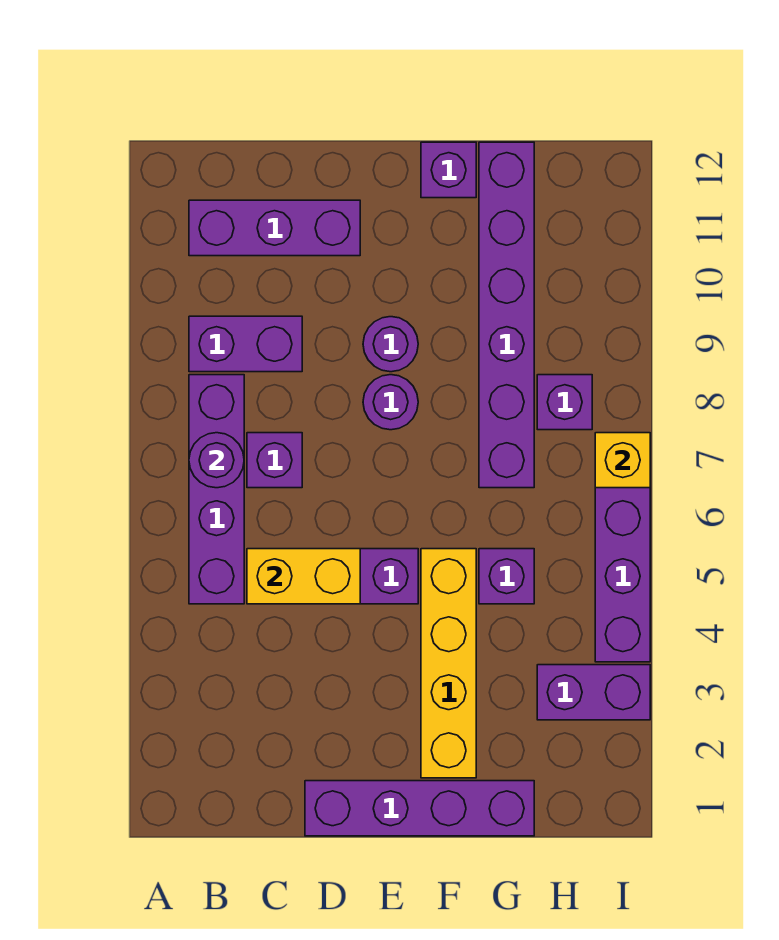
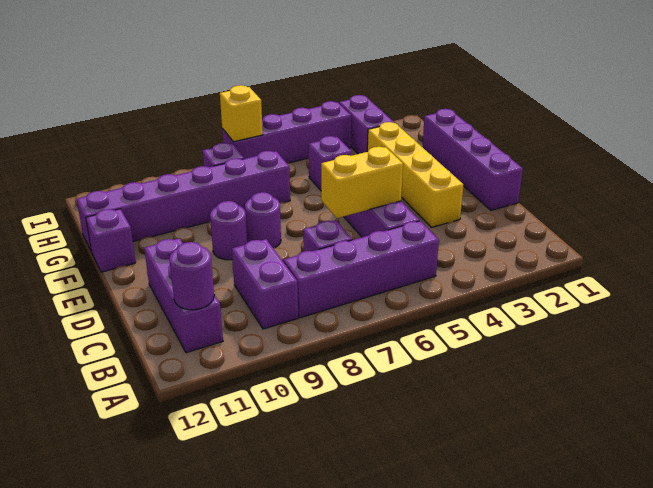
purple 1x1 round brick [189,433,244,488] -> purple 1x1 round brick moved to [169,242,214,310]
yellow 1x2 brick [247,549,360,604] -> yellow 1x2 brick turned to [321,147,403,218]
yellow 1x4 brick [421,549,476,778] -> yellow 1x4 brick turned to [367,122,463,227]

